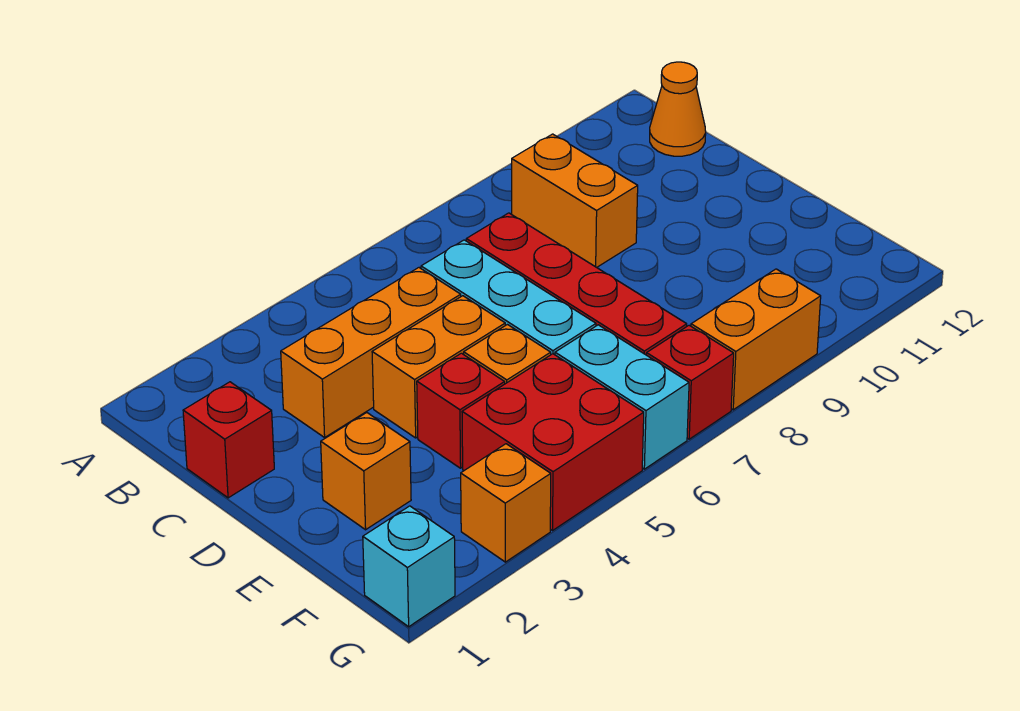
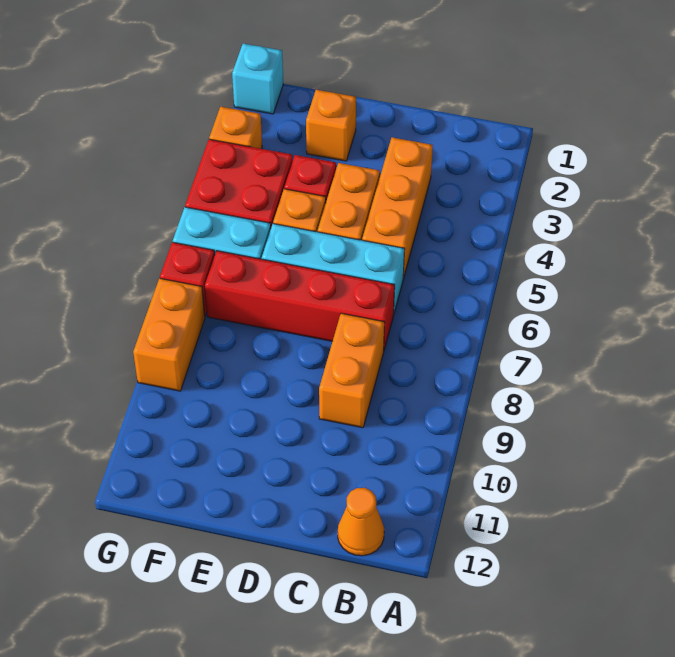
orange 1x2 brick [512,134,638,267] -> orange 1x2 brick turned to [319,313,385,428]
red 1x1 brick [183,382,274,498] -> none

